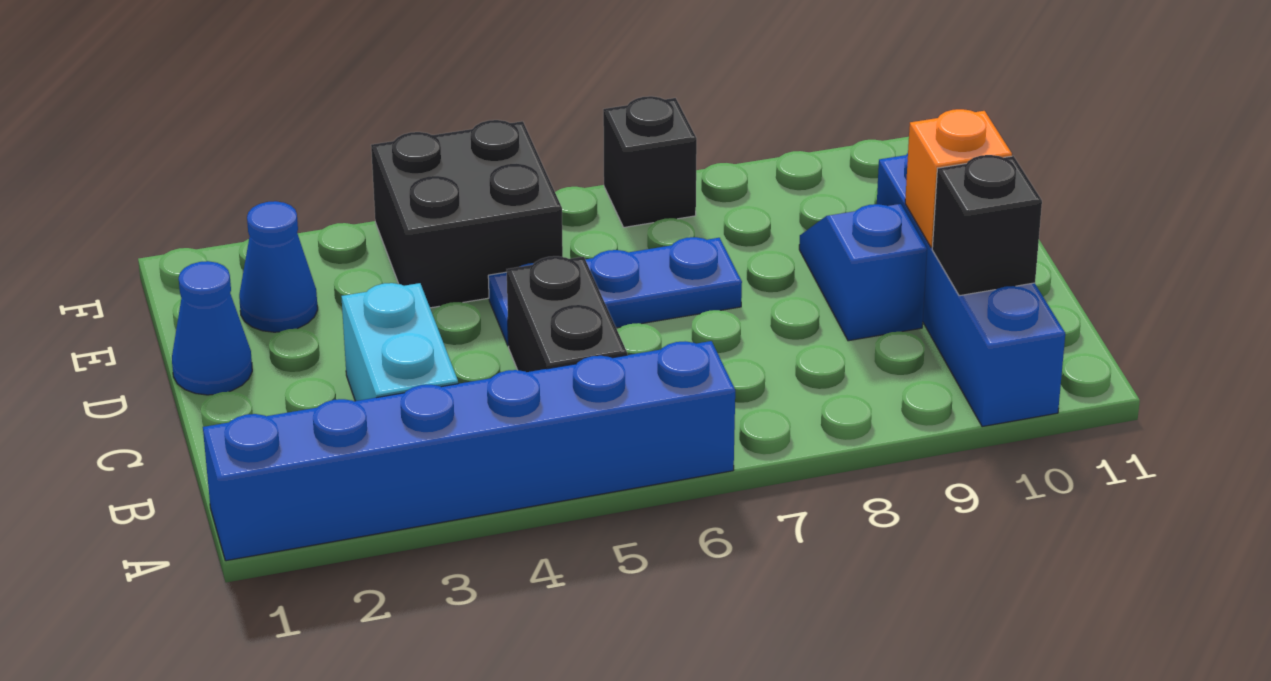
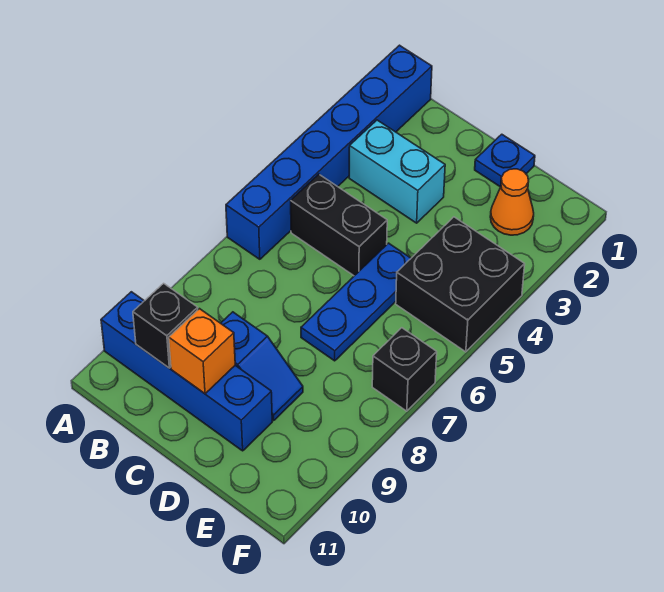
blue 1x1 cone [172,261,252,395] -> blue 1x1 plate [475,134,535,187]
blue 1x1 cone [239,201,318,332] -> orange 1x1 cone [490,169,534,235]

